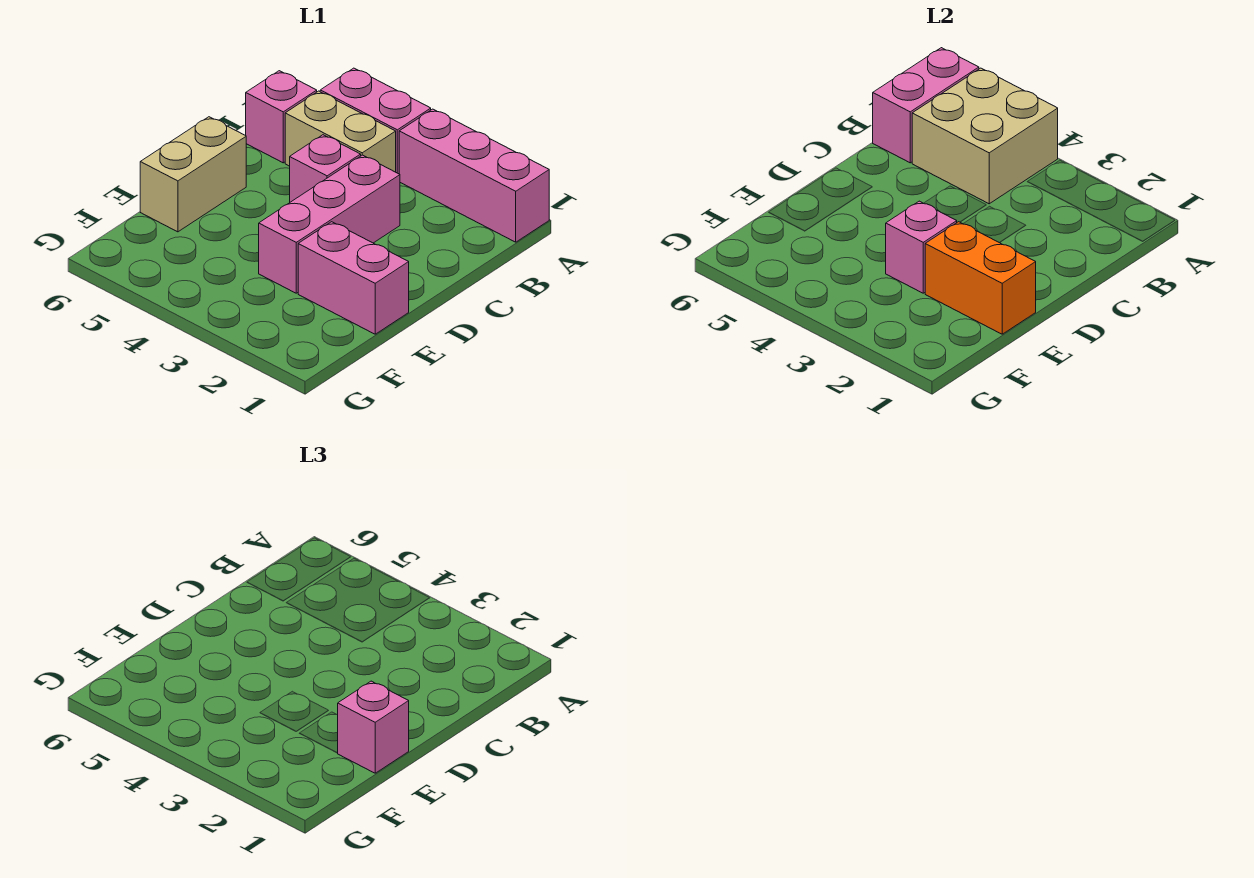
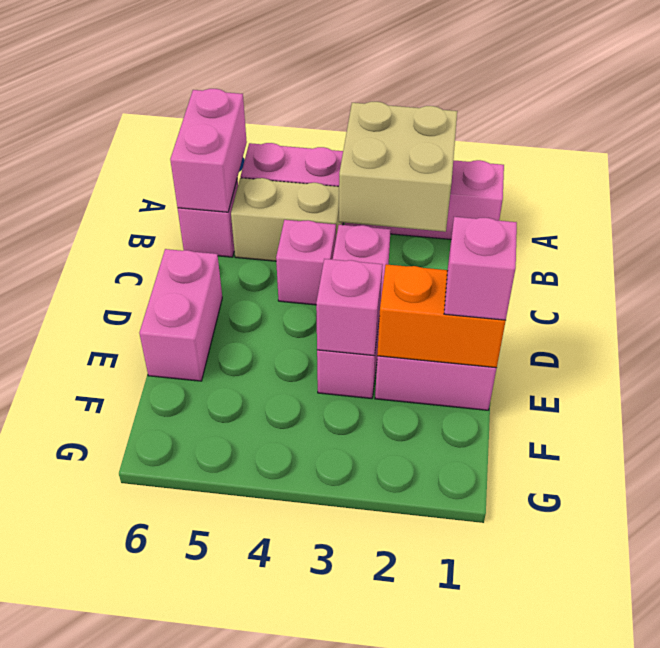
tan 2x2 brick [912,68,1058,204] -> tan 2x2 brick moved to [339,102,457,232]
tan 1x2 brick [140,117,246,232] -> pink 1x2 brick [139,249,222,381]

